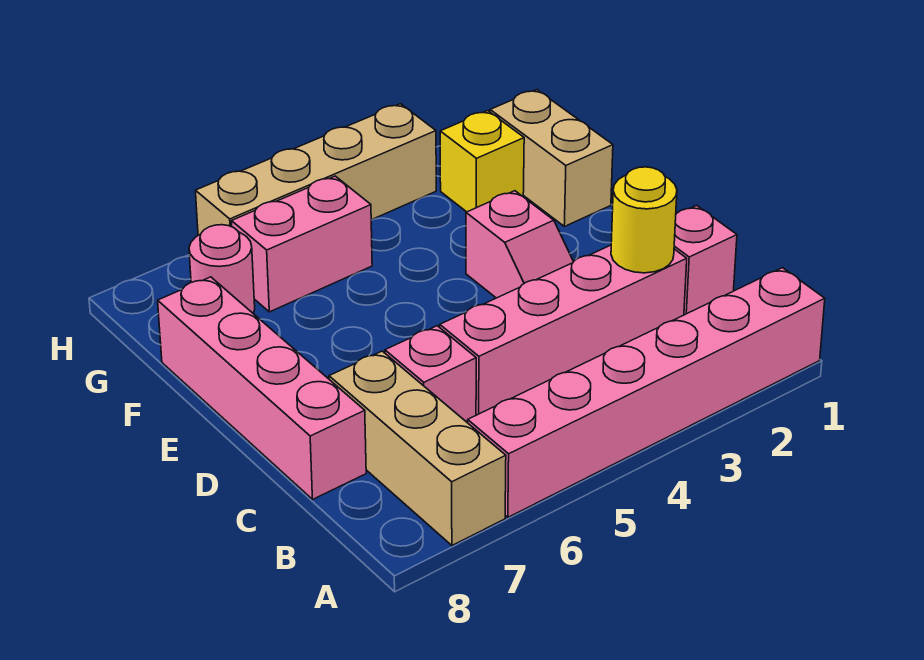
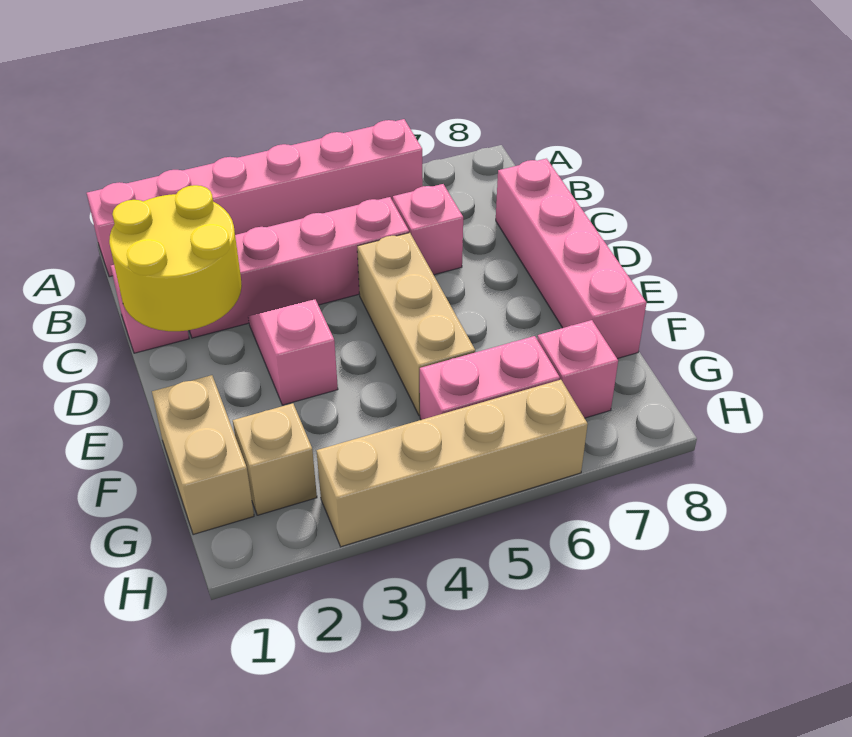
tan 1x3 brick [329,351,506,545] -> tan 1x3 brick moved to [357,233,475,416]
yellow 1x1 round brick [611,167,677,273] -> yellow 2x2 round brick [109,185,242,331]
yellow 1x1 brick [440,111,524,212] -> tan 1x1 brick [233,403,317,515]
pink 1x1 round brick [189,225,255,313] -> pink 1x1 brick [537,320,618,418]

